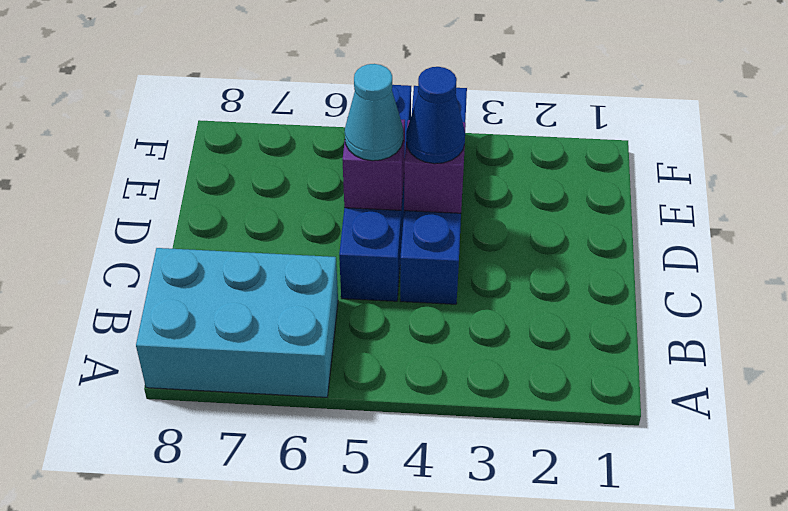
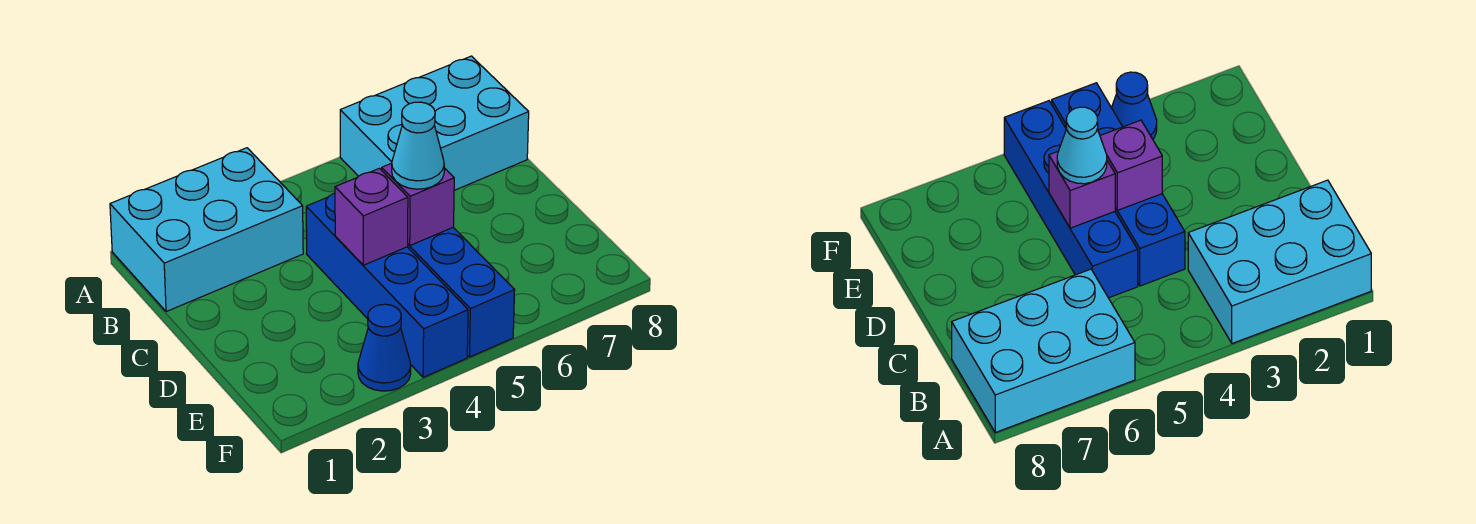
none -> cyan 2x3 brick [110,148,303,312]
blue 1x1 cone [406,67,465,164] -> blue 1x1 cone moved to [358,304,411,391]

